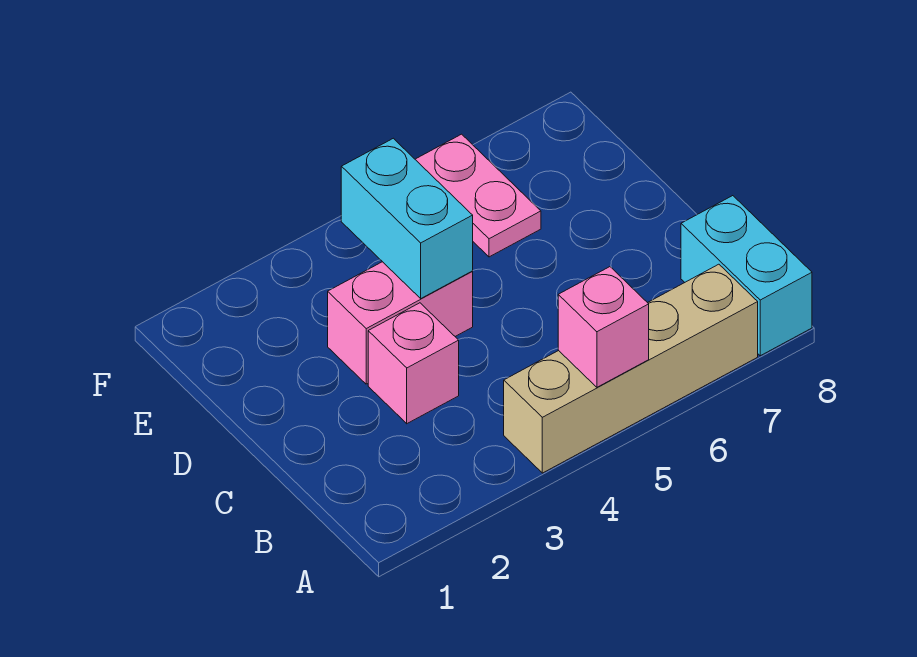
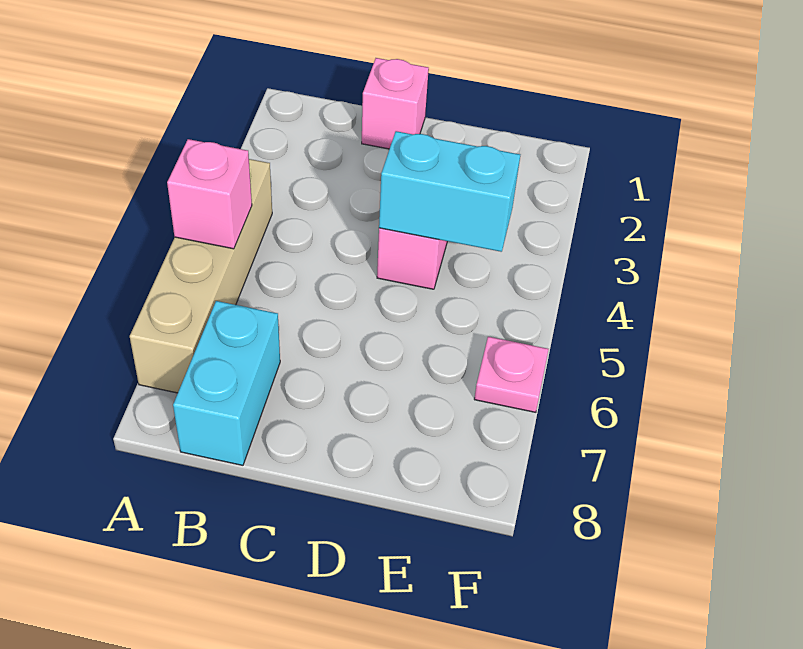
cyan 1x2 brick [681,196,812,356] -> cyan 1x2 brick turned to [173,301,280,465]
pink 1x1 brick [368,303,459,424] -> pink 1x1 brick moved to [362,58,429,149]
pink 1x2 plate [415,134,541,257] -> pink 1x1 plate [474,337,549,412]

